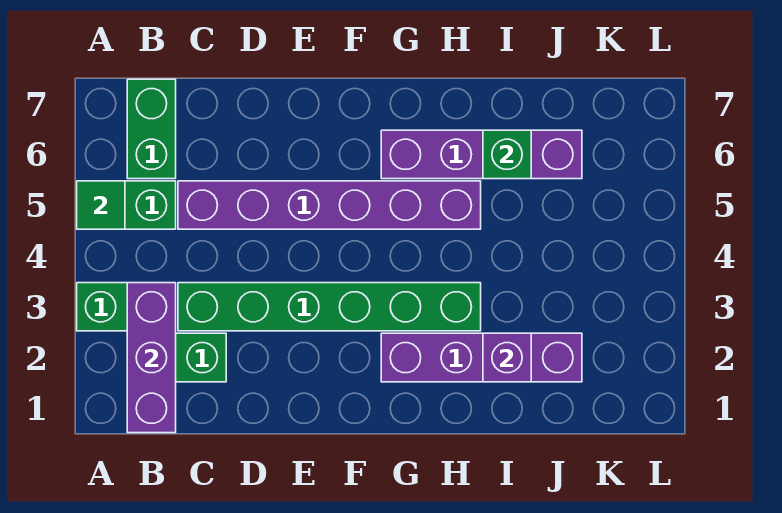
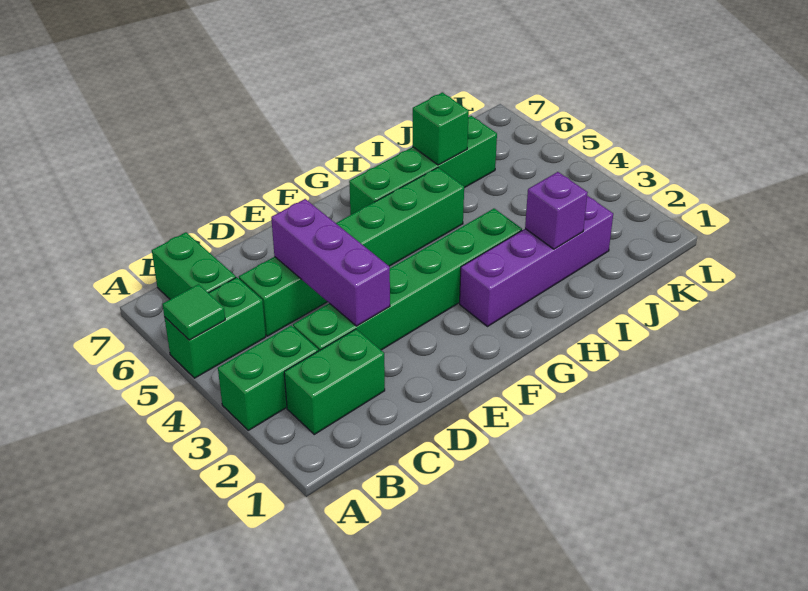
purple 1x3 brick [127,283,176,433] -> purple 1x3 brick moved to [271,199,390,326]
purple 1x6 brick [178,181,481,229] -> green 1x6 brick [239,168,464,336]
purple 1x4 brick [381,130,582,179] -> green 1x4 brick [349,116,497,215]

